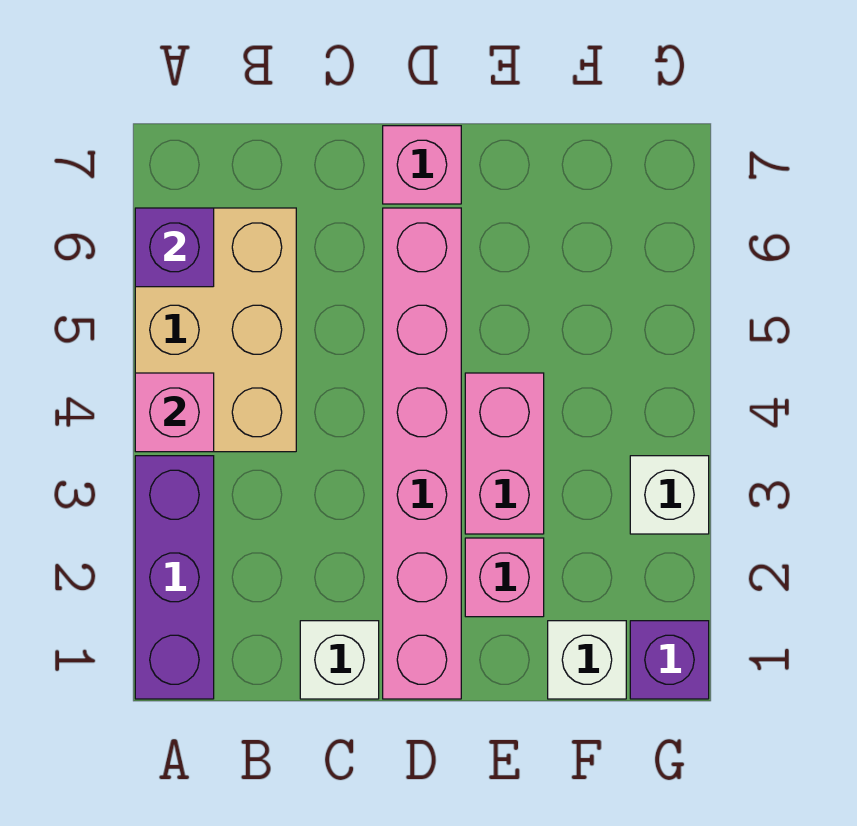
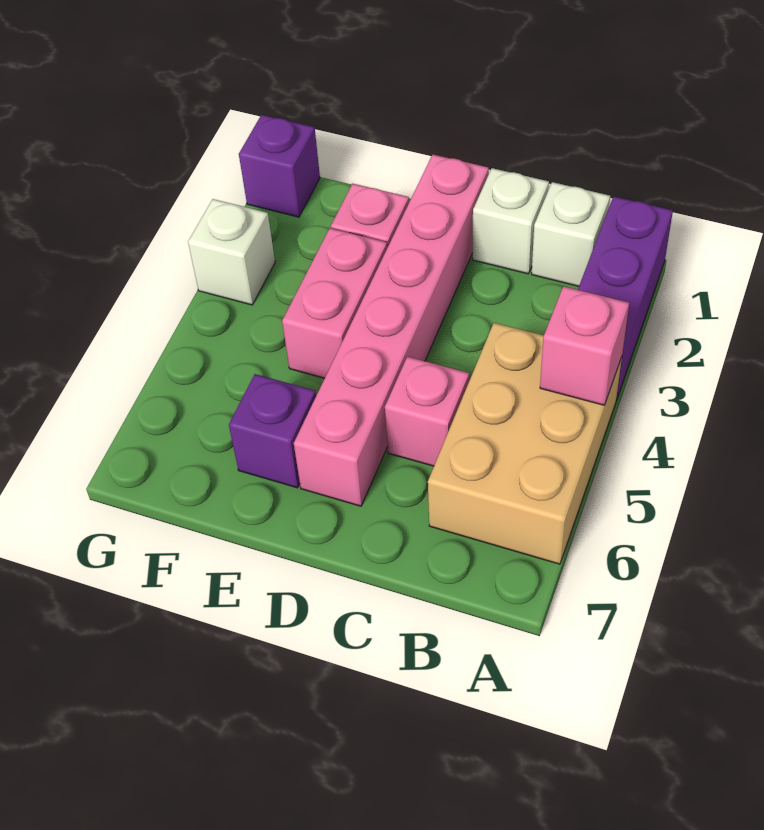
purple 1x1 brick [135,208,214,287] -> purple 1x1 brick moved to [229,374,316,488]
pink 1x1 brick [383,126,461,204] -> pink 1x1 brick moved to [385,357,469,466]
white 1x1 brick [548,621,626,699] -> white 1x1 brick moved to [532,182,610,286]

